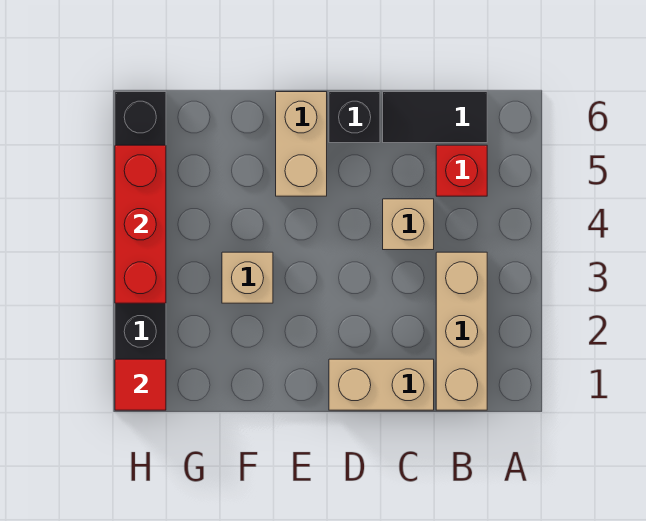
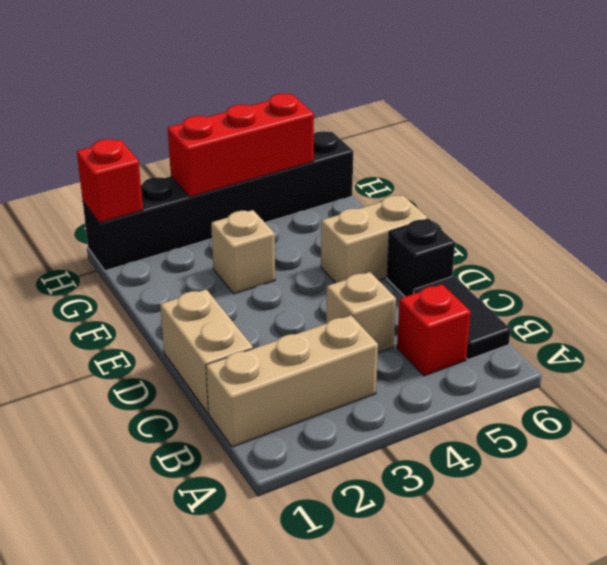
red 1x1 tile [115,359,166,410] -> red 1x1 brick [77,139,143,223]

